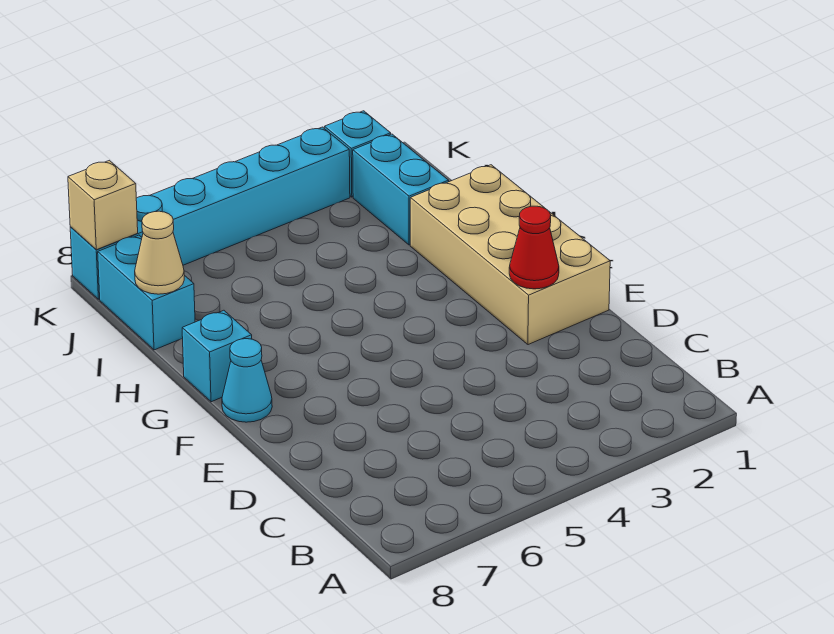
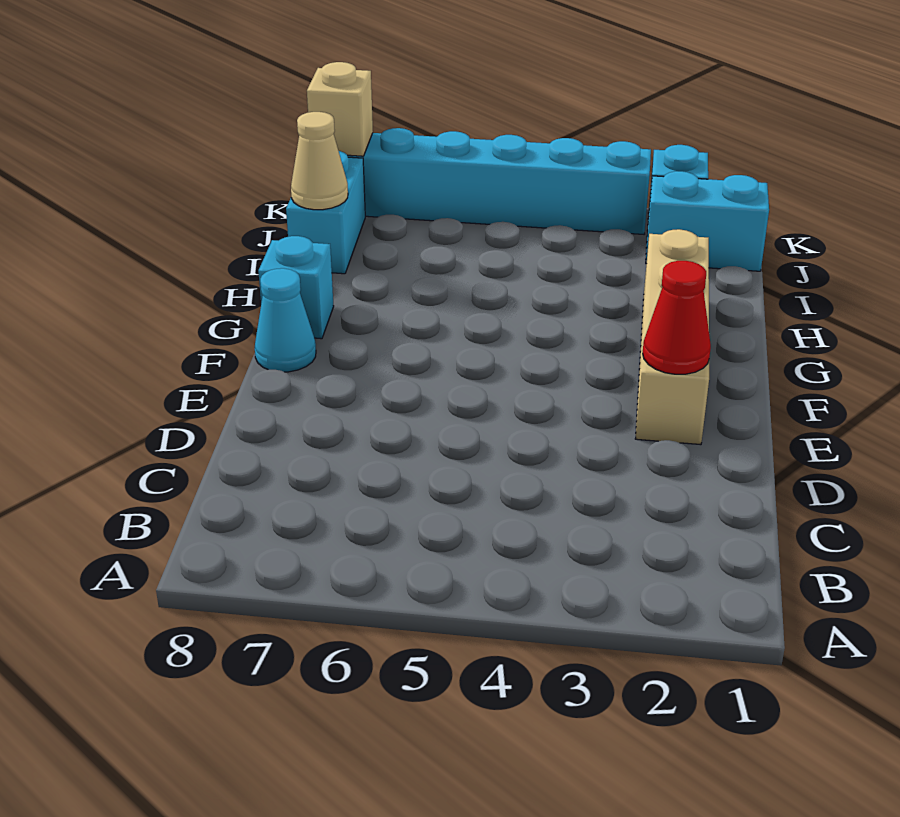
tan 2x4 brick [410,165,610,345] -> tan 1x4 brick [635,229,709,445]
cyan 1x2 brick [353,134,449,245] -> cyan 1x2 brick turned to [646,171,769,271]

